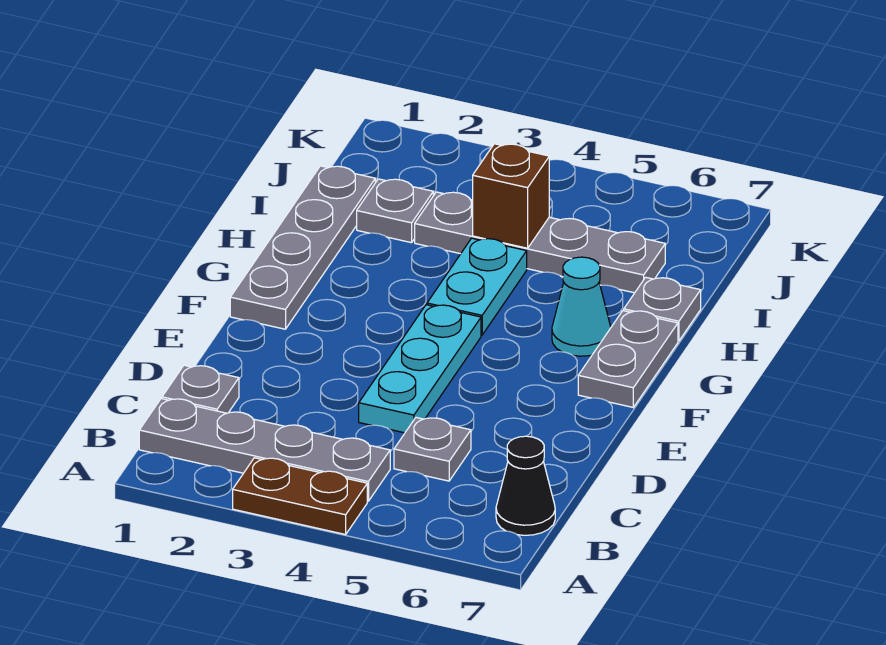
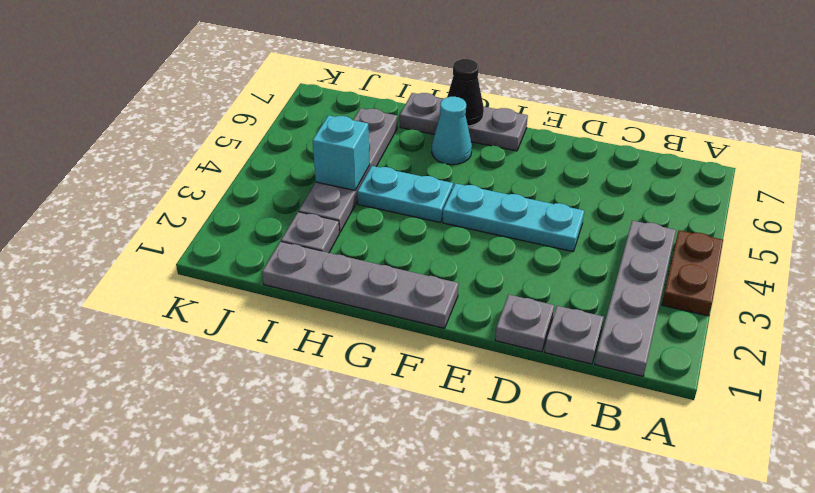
black 1x1 cone [496,436,555,535] -> black 1x1 cone moved to [447,59,484,126]
grey 1x1 plate [394,418,471,481] -> grey 1x1 plate moved to [495,294,554,352]
brown 1x1 brick [473,144,549,248] -> cyan 1x1 brick [313,115,370,190]

